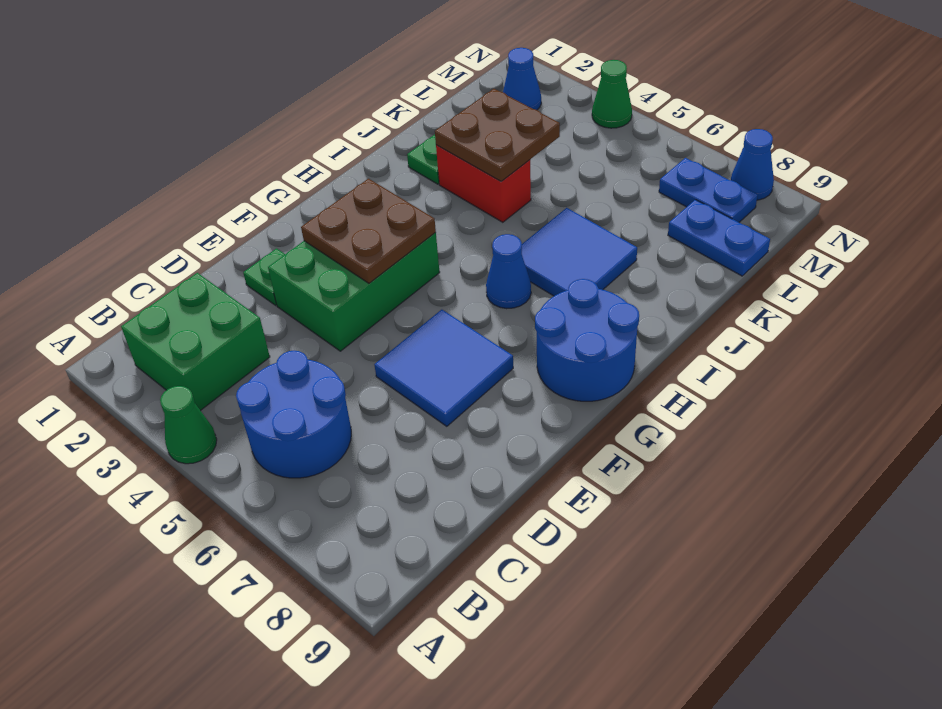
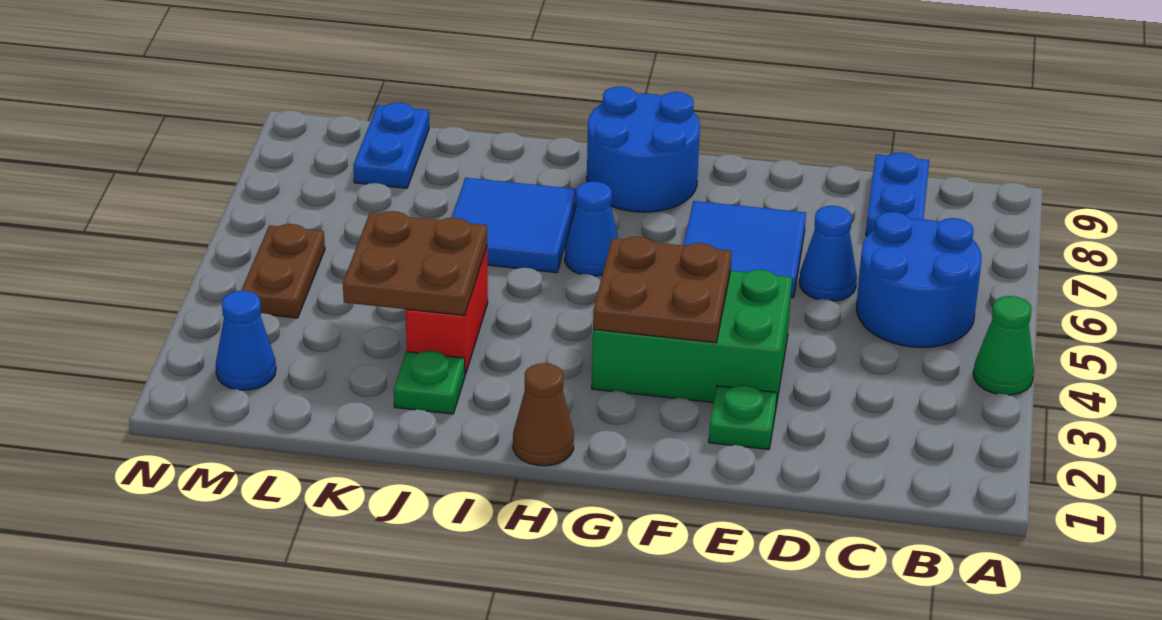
green 2x2 brick [121,273,270,411] -> none
none -> brown 1x1 cone [513,363,574,466]
none -> brown 1x2 plate [241,224,325,318]
blue 1x2 plate [659,158,758,222] -> blue 1x2 plate moved to [866,153,929,236]
green 1x1 cone [592,60,632,128] -> none
blue 1x1 cone [731,129,774,200] -> blue 1x1 cone moved to [799,206,857,301]

